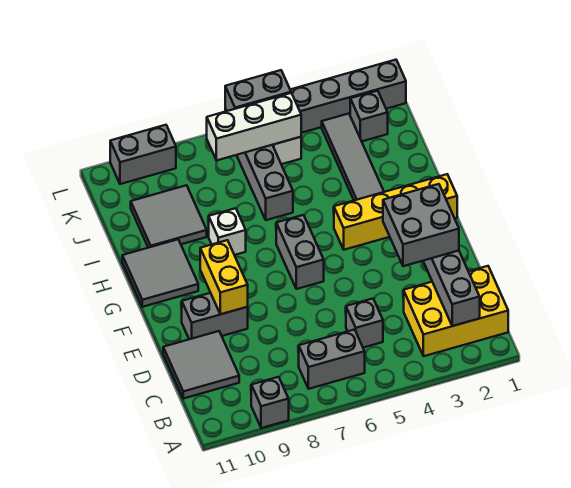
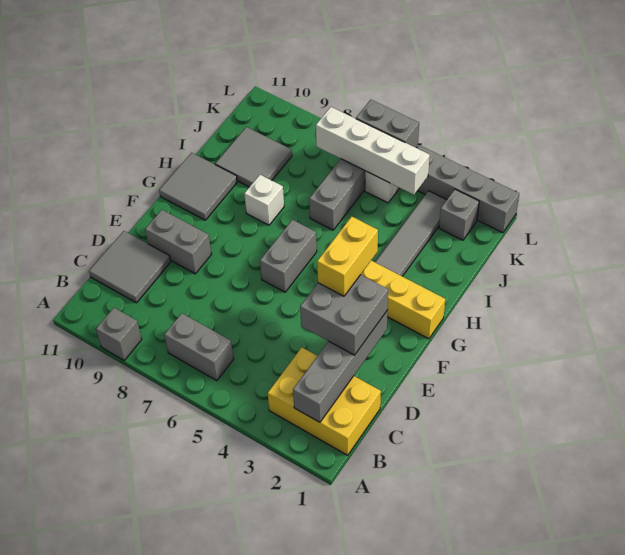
grey 1x1 brick [346,299,383,348] -> none
yellow 1x2 brick [200,240,248,314] -> yellow 1x2 brick moved to [317,217,378,296]
white 1x3 brick [207,93,301,160] -> white 1x4 brick [316,107,430,195]
grey 1x2 brick [110,125,176,184] -> none

